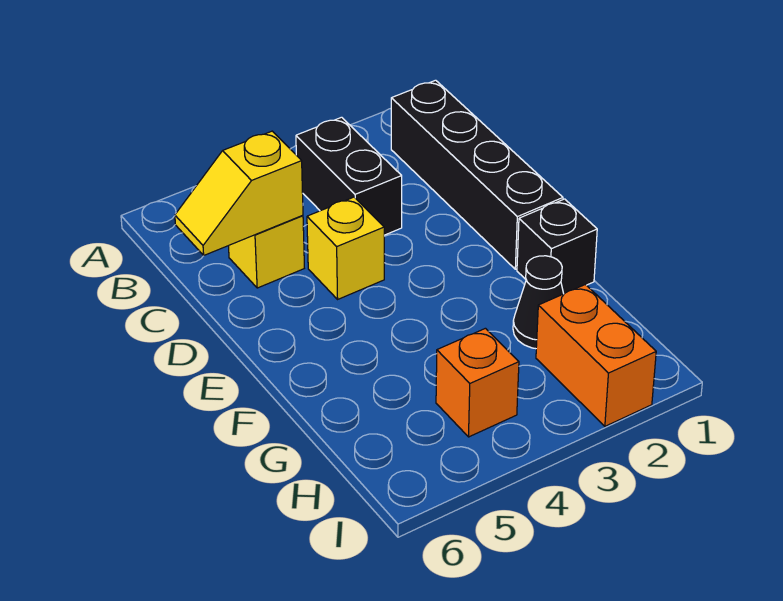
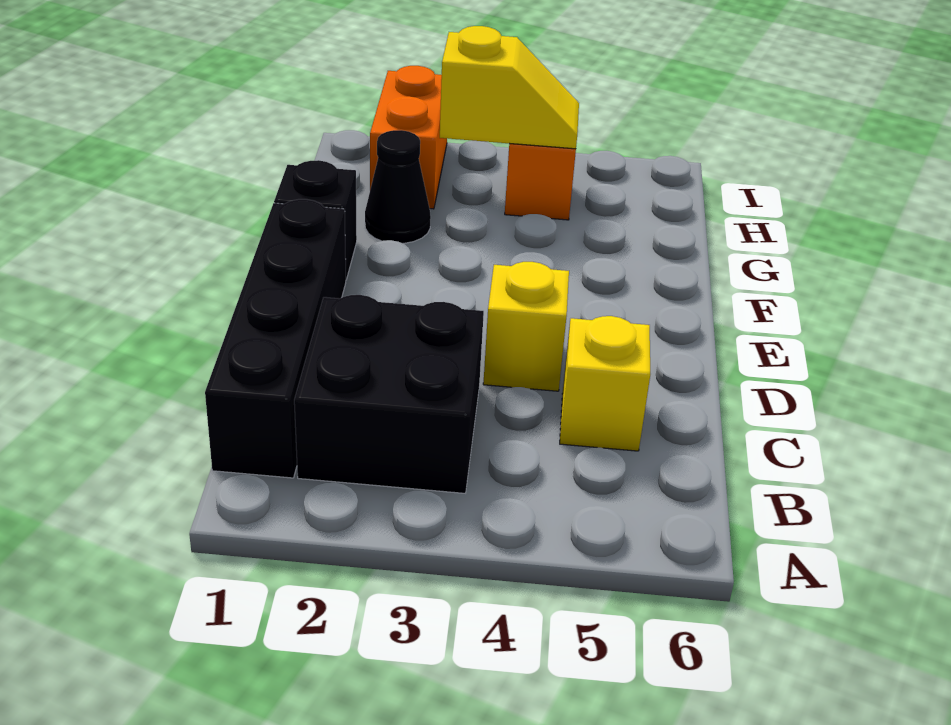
black 1x2 brick [296,117,402,235] -> black 2x2 brick [294,295,484,493]
yellow 1x2 slope [175,131,303,255] -> yellow 1x2 slope moved to [440,26,579,149]

